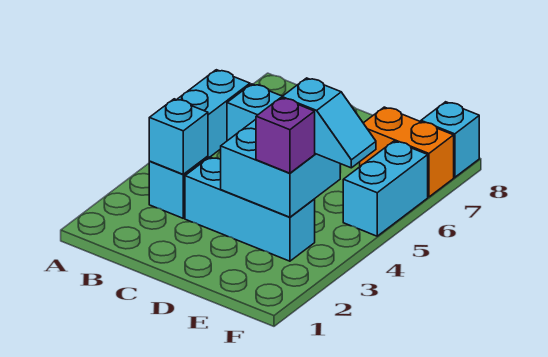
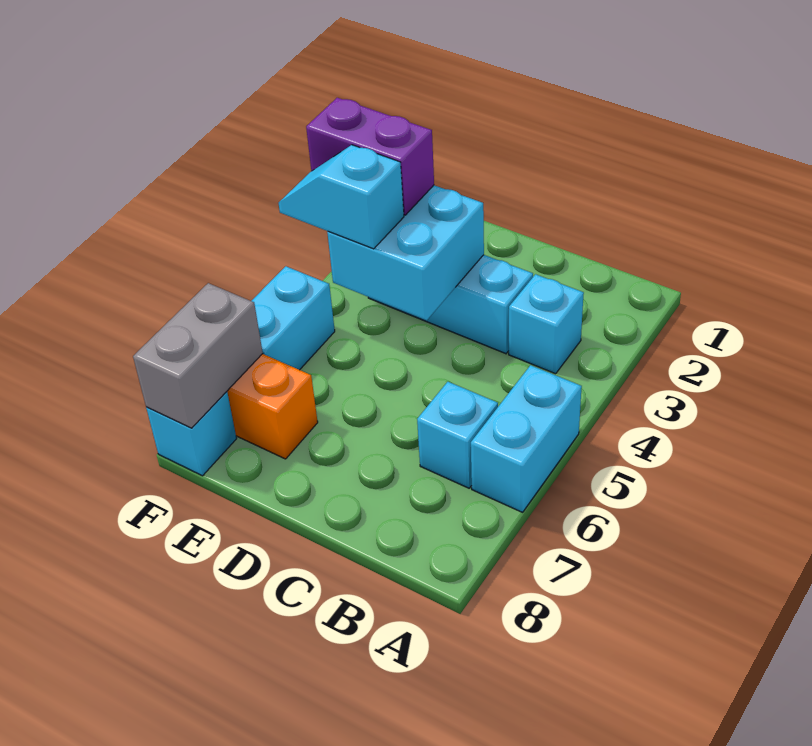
cyan 1x1 brick [149,99,208,174] -> none
purple 1x1 brick [256,98,315,173] -> purple 1x2 brick [306,98,434,215]
none -> grey 1x2 brick [133,283,263,428]

